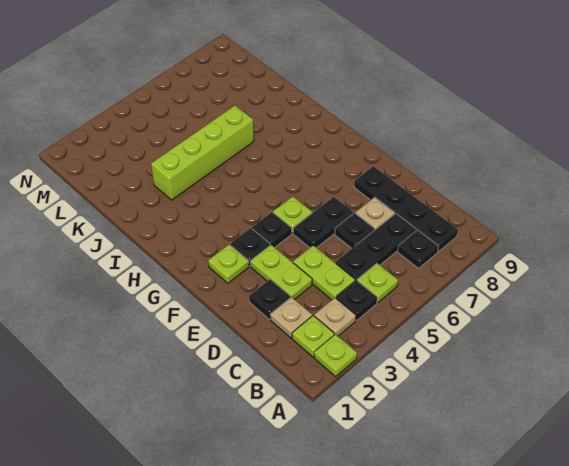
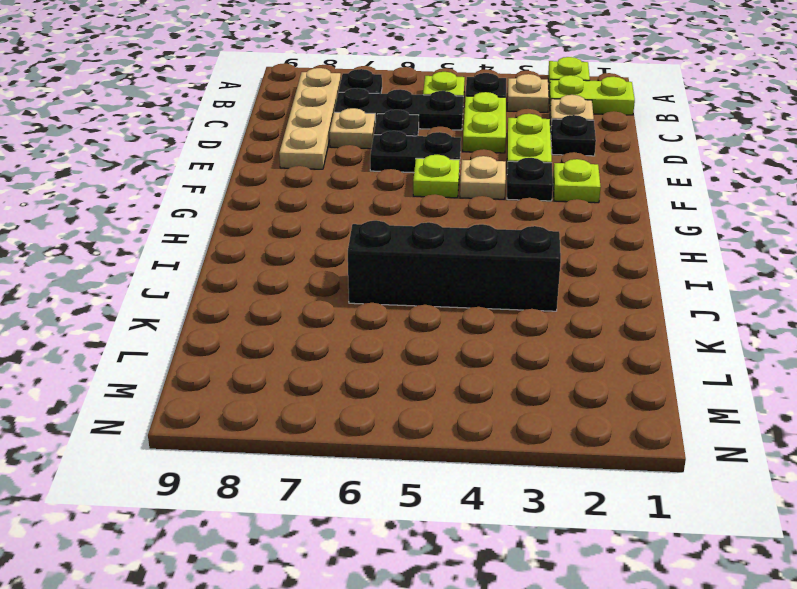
lime 1x1 plate [292,316,334,357] -> lime 1x2 plate [549,75,635,115]
black 1x4 plate [354,166,458,252] -> tan 1x4 plate [279,68,341,169]
black 1x1 plate [252,212,292,247] -> tan 1x1 plate [460,156,506,199]
lime 1x4 brick [151,106,254,200] -> black 1x4 brick [348,220,561,311]

